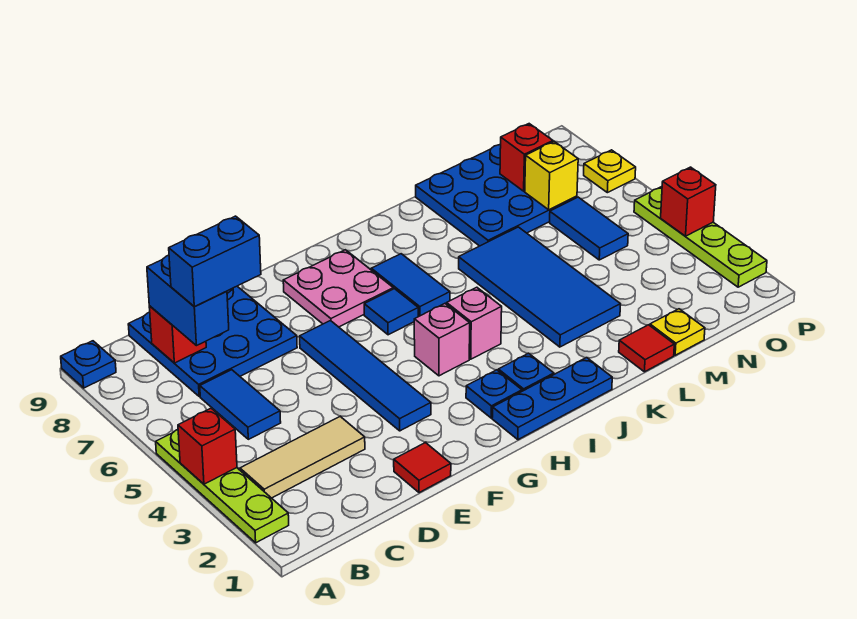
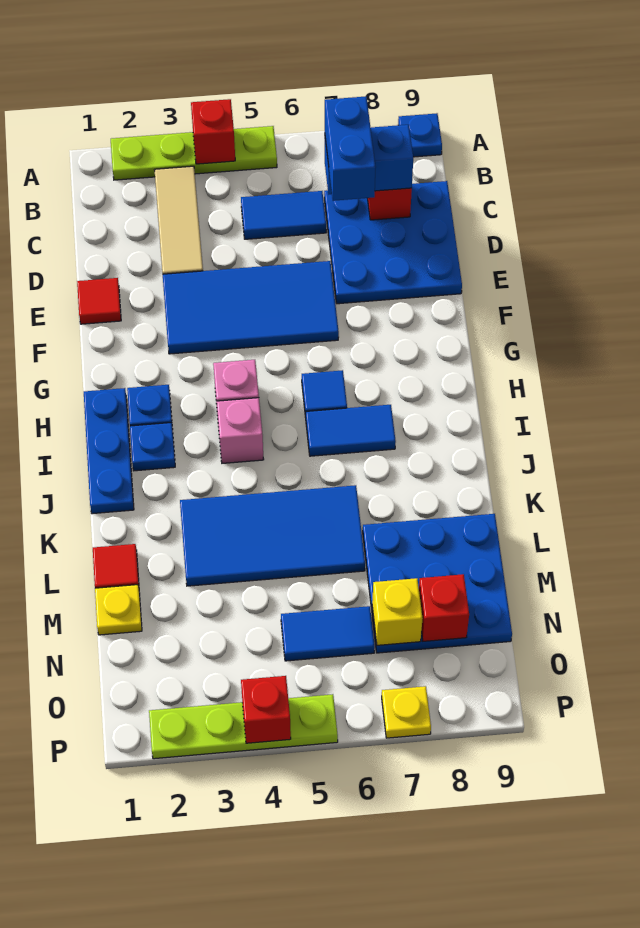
blue 1x4 tile [300,321,431,431] -> blue 2x4 tile [163,261,339,354]
pink 2x2 plate [283,250,393,327] -> none

